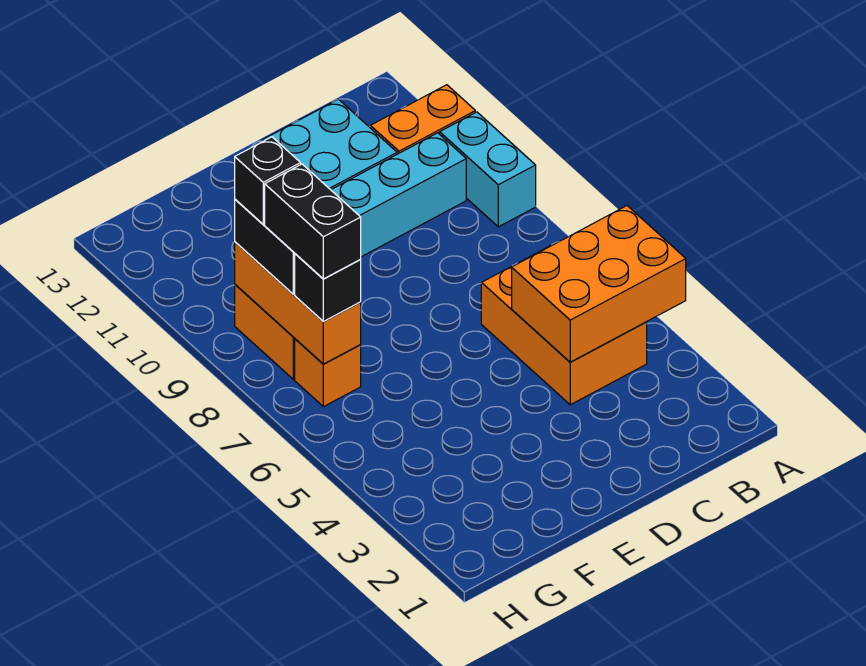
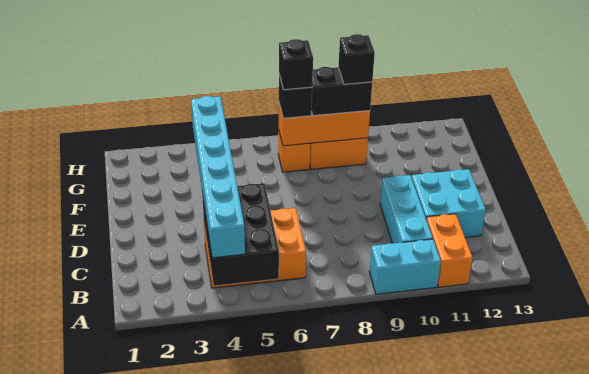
orange 2x3 brick [512,206,686,362] -> black 2x3 brick [202,183,279,286]
none -> cyan 1x6 brick [191,96,245,258]
black 1x2 brick [265,164,361,279] -> black 1x1 brick [279,39,313,90]

